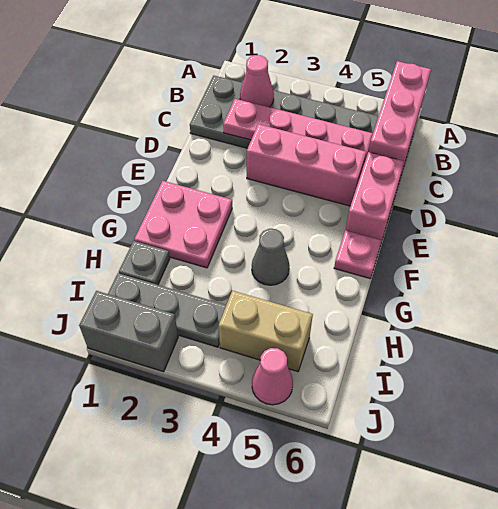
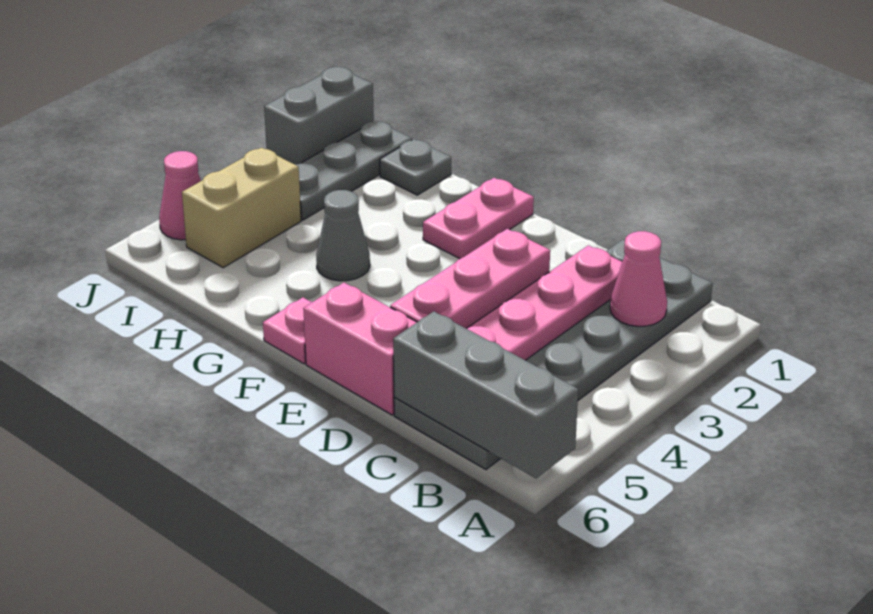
pink 1x3 brick [369,61,431,170] -> grey 1x3 brick [393,311,578,478]
pink 2x2 plate [134,181,232,268] -> pink 1x2 plate [423,178,534,259]

